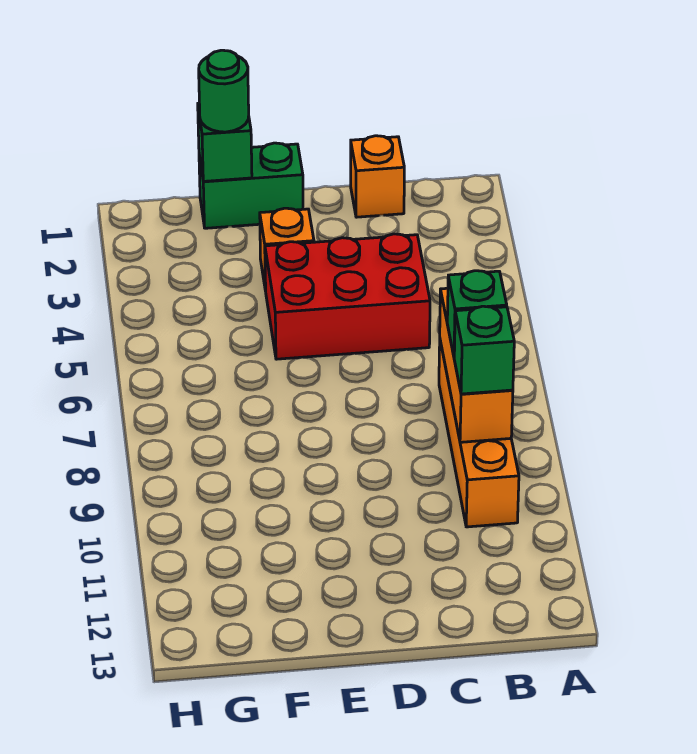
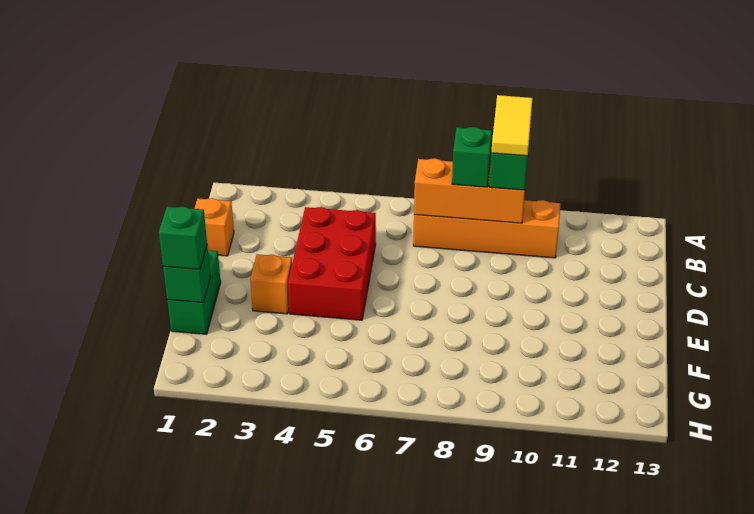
none -> yellow 1x2 tile [491,95,533,156]
green 1x1 round brick [199,50,249,132] -> green 1x1 brick [159,207,207,269]

